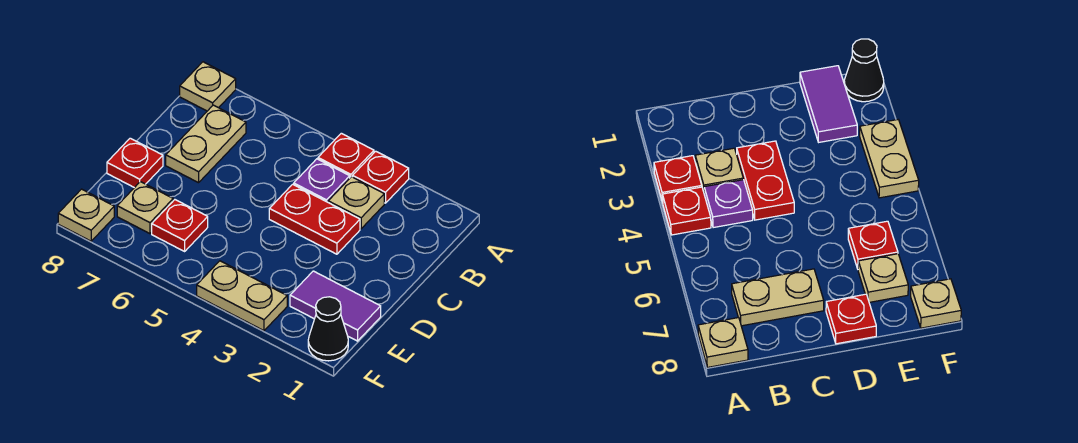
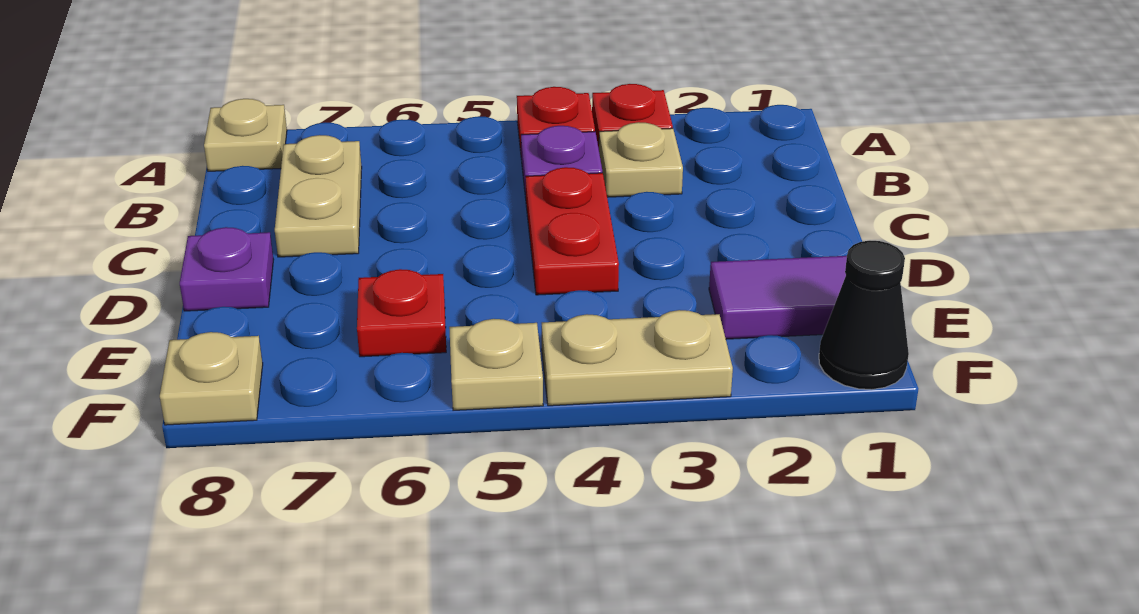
red 1x2 plate [269,184,360,254] -> red 1x2 plate turned to [526,167,619,295]
red 1x1 plate [107,138,163,188] -> purple 1x1 plate [180,227,274,311]
tan 1x1 plate [117,182,173,234] -> tan 1x1 plate moved to [449,319,543,410]

